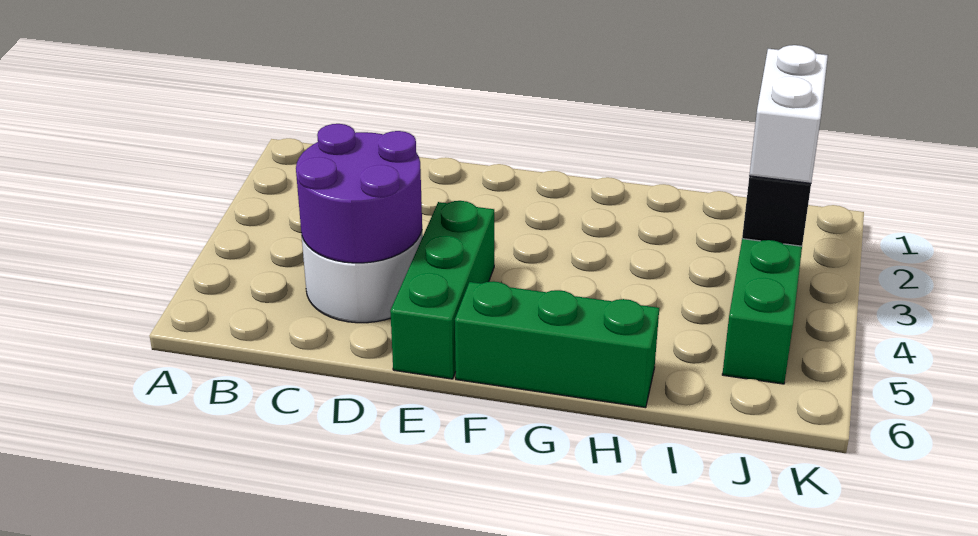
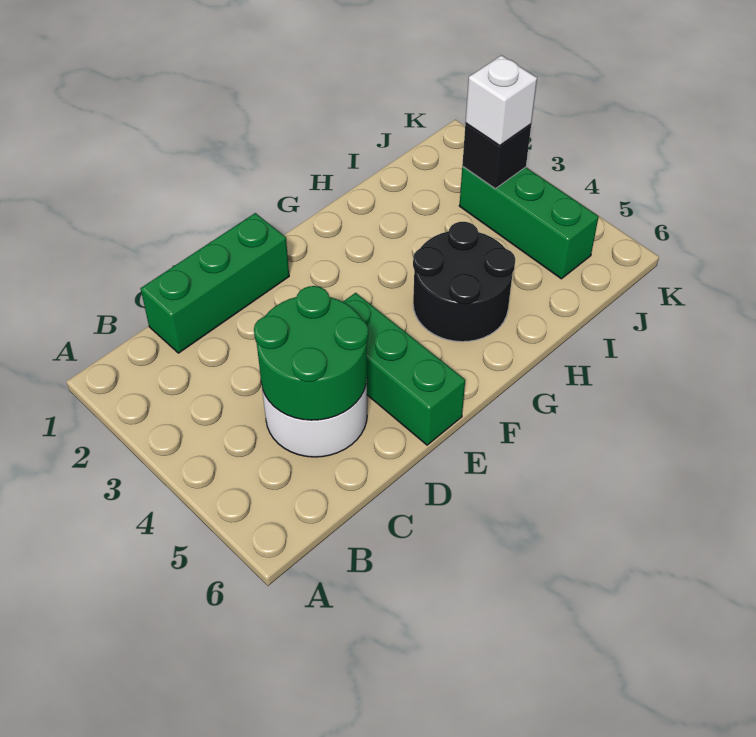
purple 2x2 round brick [296,124,422,263] -> green 2x2 round brick [254,286,368,420]
green 1x3 brick [455,281,659,408] -> green 1x3 brick moved to [141,213,289,353]
none -> black 2x2 round brick [413,222,515,342]
white 1x2 brick [749,45,828,183] -> white 1x1 brick [465,55,537,145]

